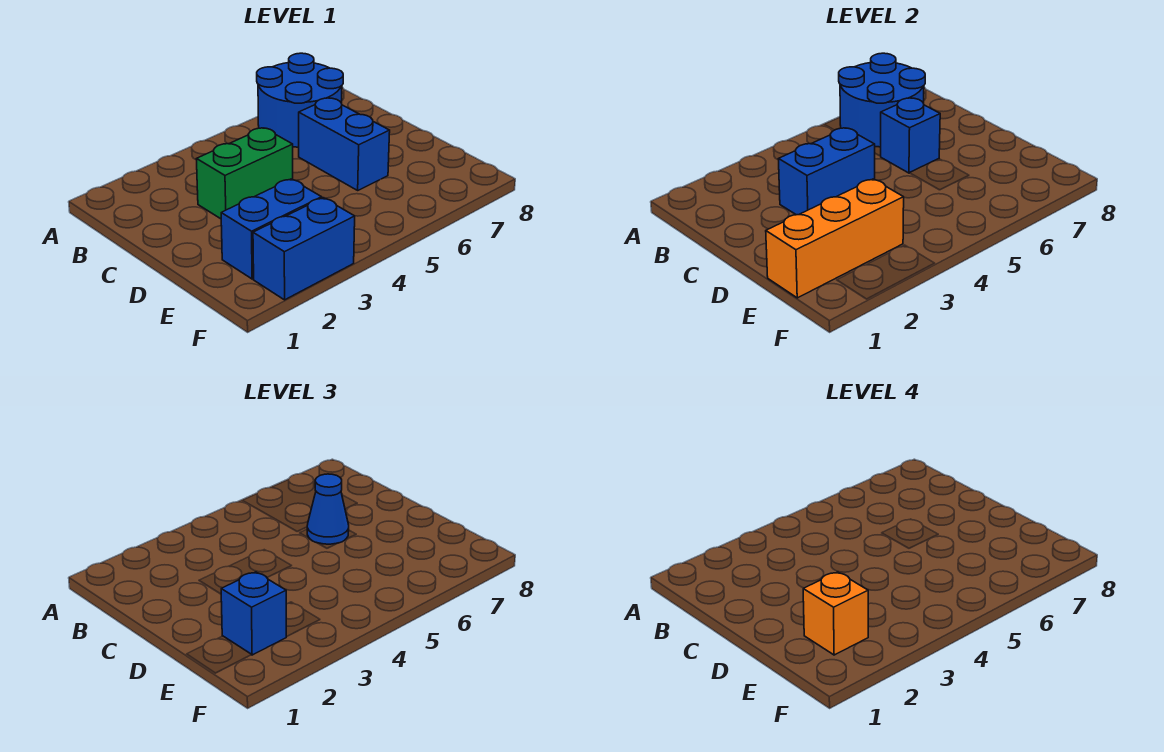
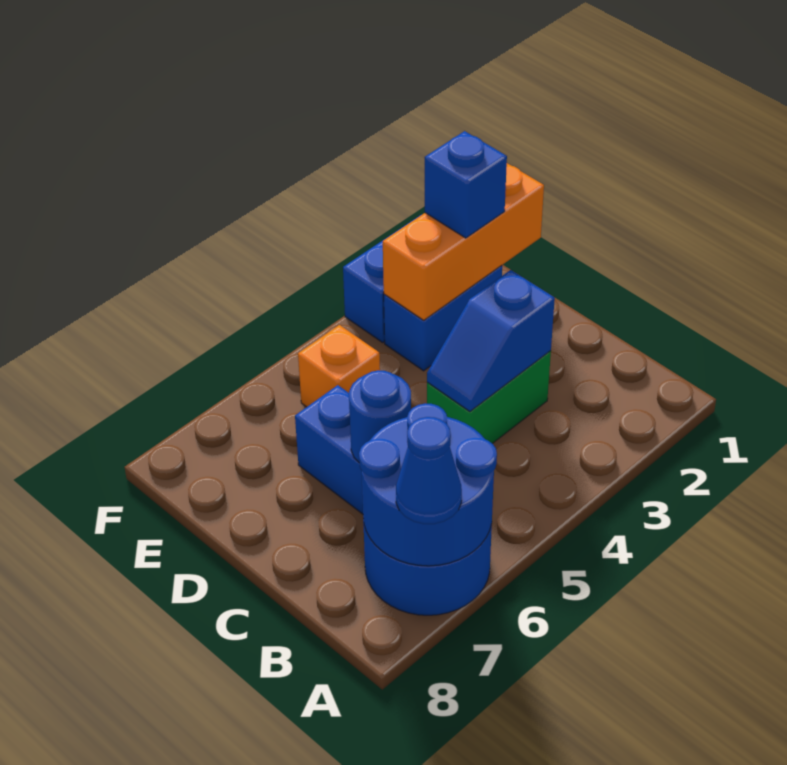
blue 1x2 brick [779,128,875,215] -> blue 1x2 slope [427,270,555,412]
blue 1x1 brick [881,98,940,173] -> blue 1x1 round brick [349,370,411,462]
blue 1x1 cone [307,474,349,544] -> blue 1x1 cone moved to [396,417,462,524]
orange 1x1 brick [803,572,868,655] -> orange 1x1 brick moved to [298,325,380,407]

